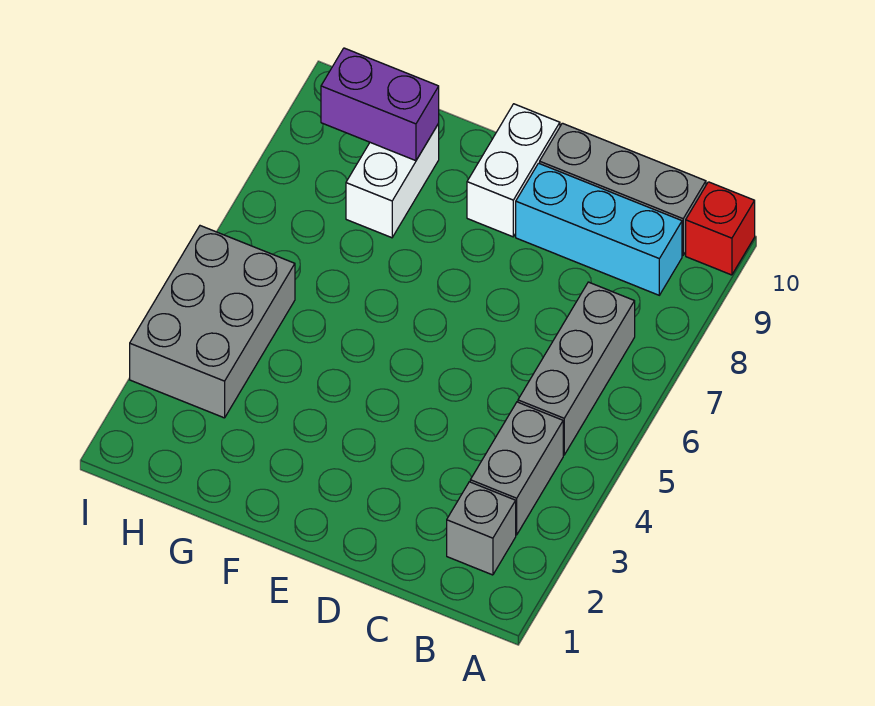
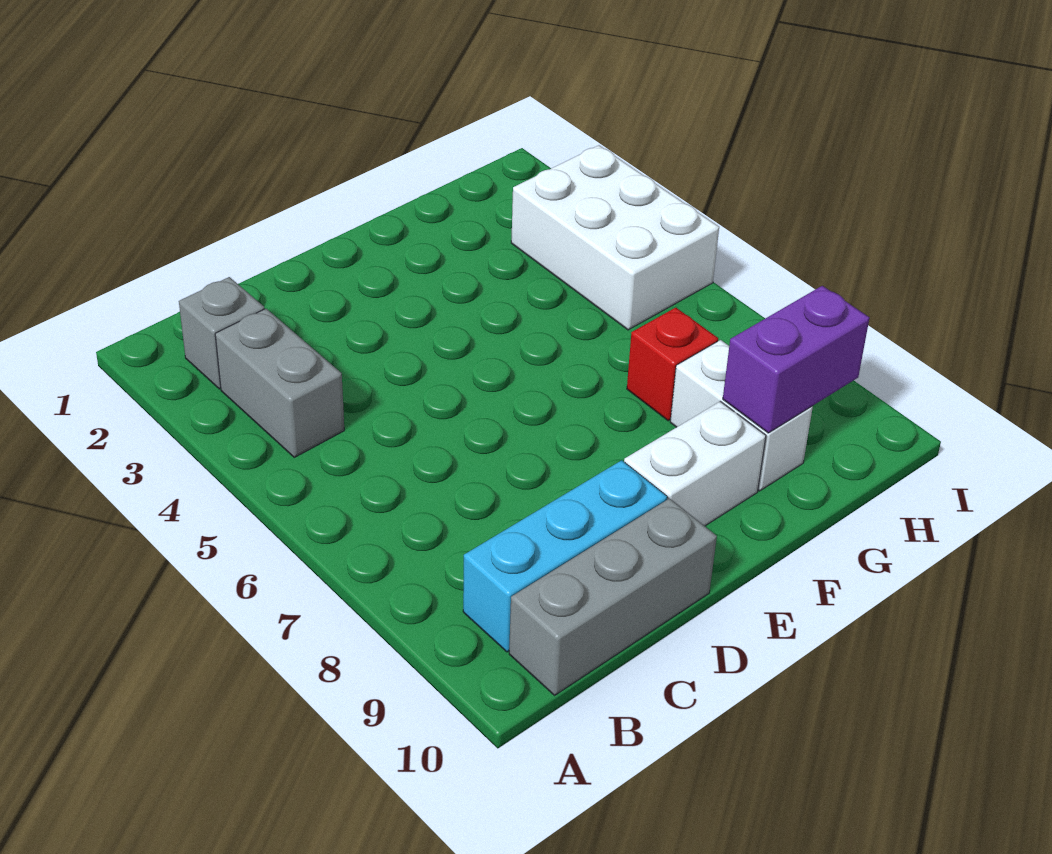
red 1x1 brick [686,182,755,275] -> red 1x1 brick moved to [627,308,718,421]
grey 1x3 brick [518,282,635,455] -> none
white 1x2 brick [467,104,560,237] -> white 1x2 brick turned to [624,401,766,526]
grey 2x3 brick [130,226,295,418] -> white 2x3 brick [511,145,719,330]

